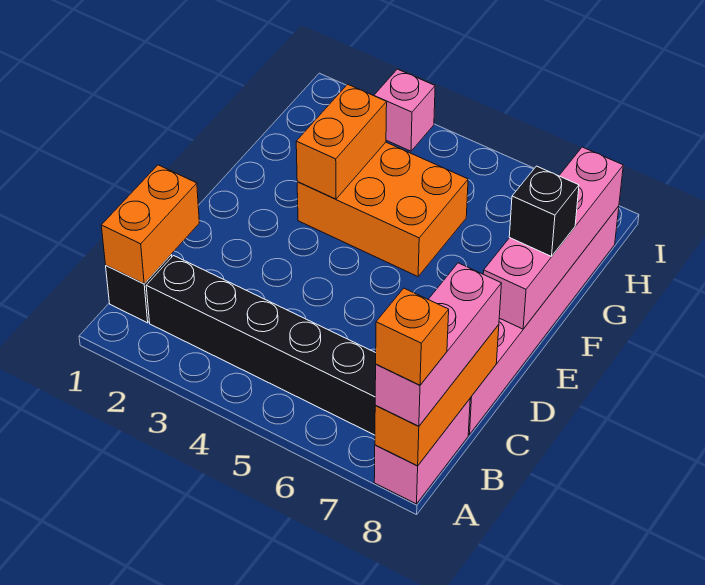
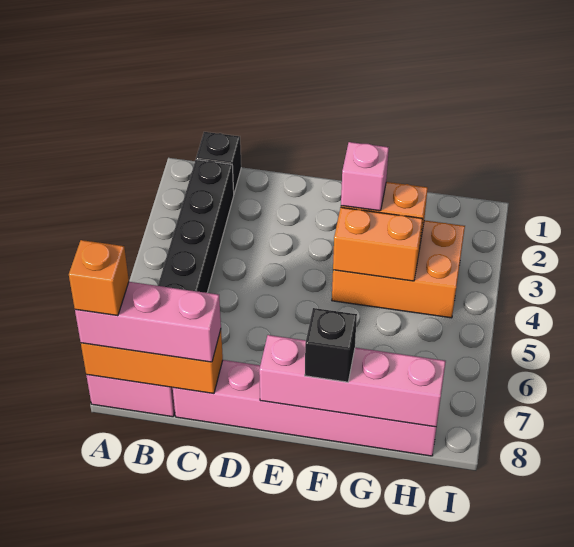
orange 1x2 brick [101,165,199,284] -> orange 1x2 brick moved to [333,207,423,281]
orange 2x3 brick [297,142,468,277] -> orange 2x3 brick turned to [332,220,465,318]
pink 1x1 brick [374,69,435,151] -> pink 1x1 brick moved to [341,142,389,211]

